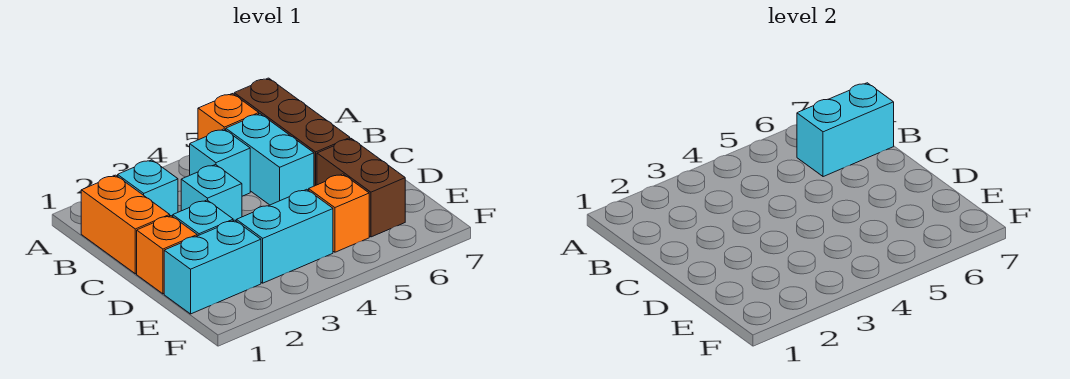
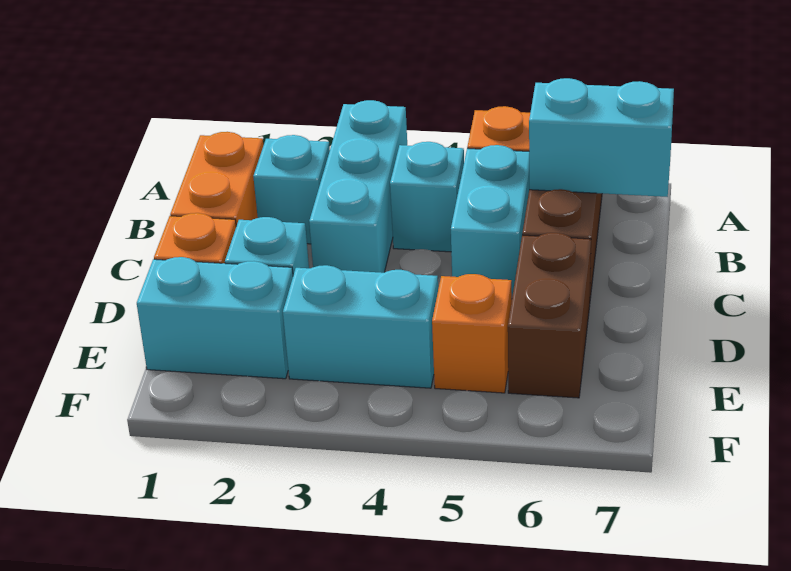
cyan 1x1 brick [181,165,242,221] -> cyan 1x3 brick [309,100,407,273]

